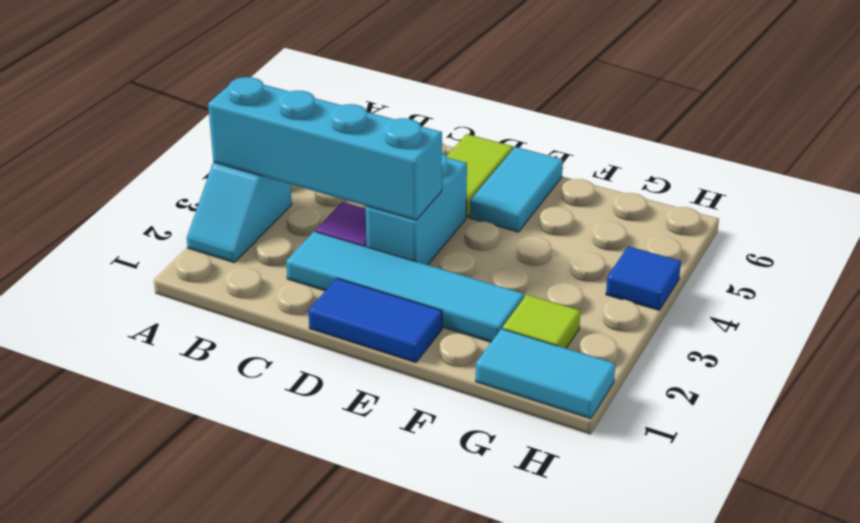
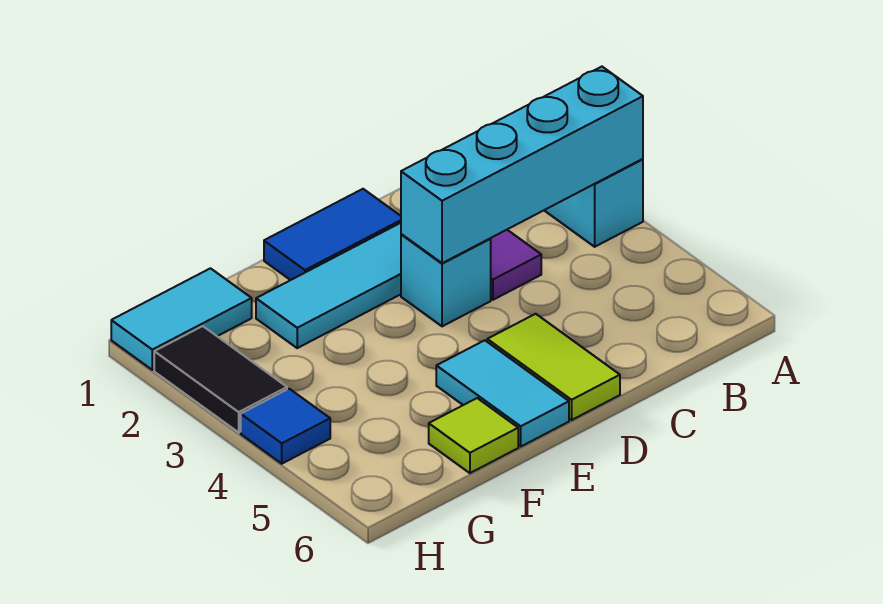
cyan 1x2 brick [366,153,467,265] -> cyan 1x1 brick [401,234,491,326]
lime 1x1 tile [503,295,581,348] -> lime 1x1 tile moved to [429,398,518,473]
none -> black 1x2 tile [154,326,287,432]

